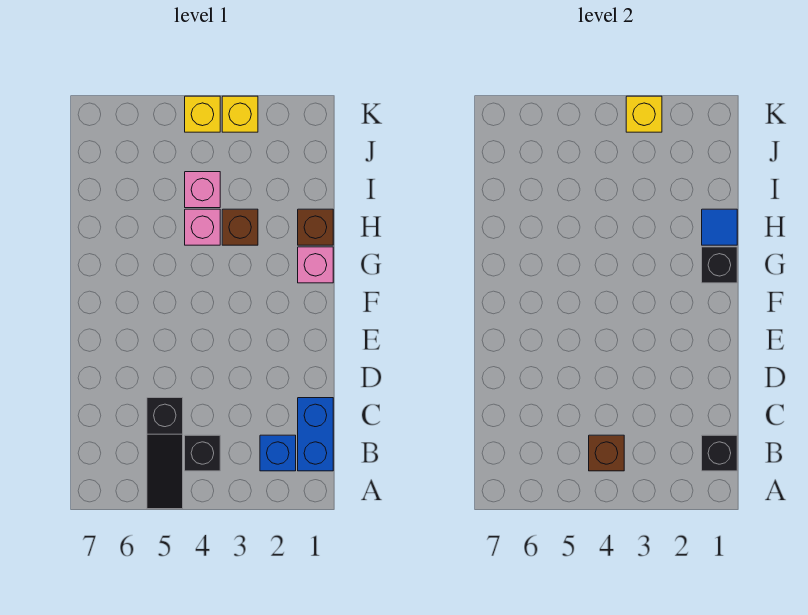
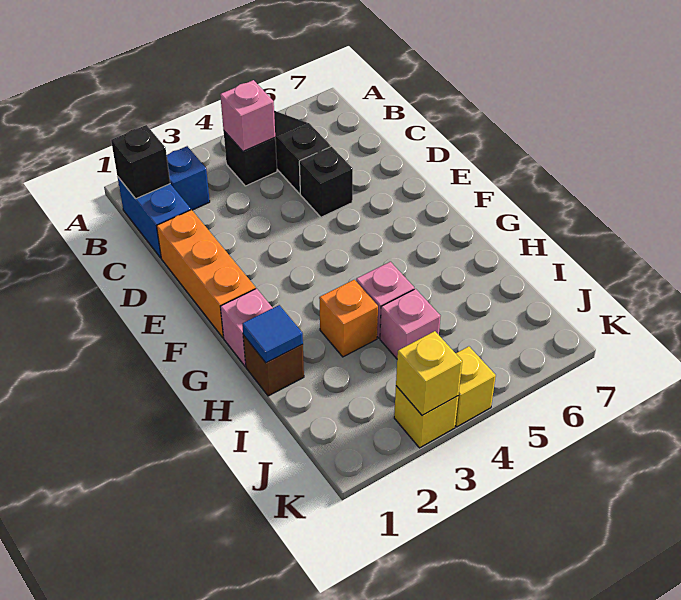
brown 1x1 brick [589,435,624,471] -> pink 1x1 brick [220,80,275,151]
none -> orange 1x3 brick [157,210,256,338]
black 1x1 brick [702,247,737,283] -> black 1x1 brick moved to [299,147,353,217]
brown 1x1 brick [222,209,258,245] -> orange 1x1 brick [319,280,378,357]

